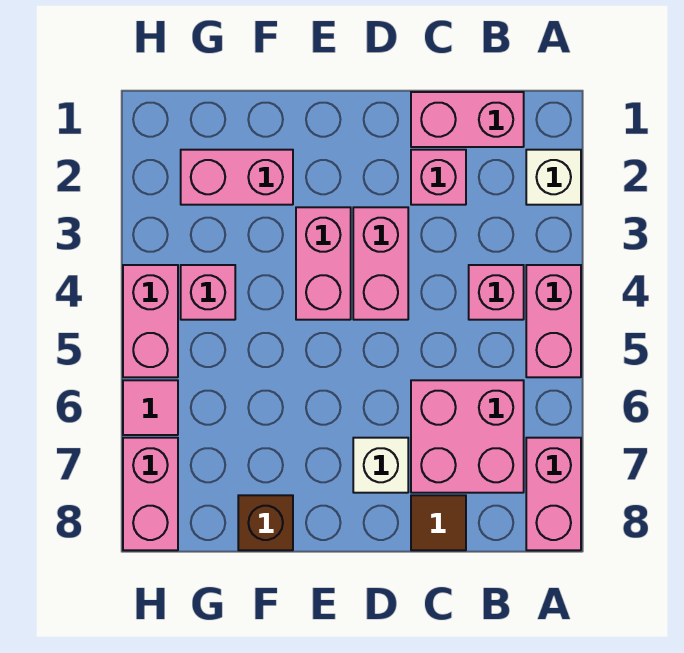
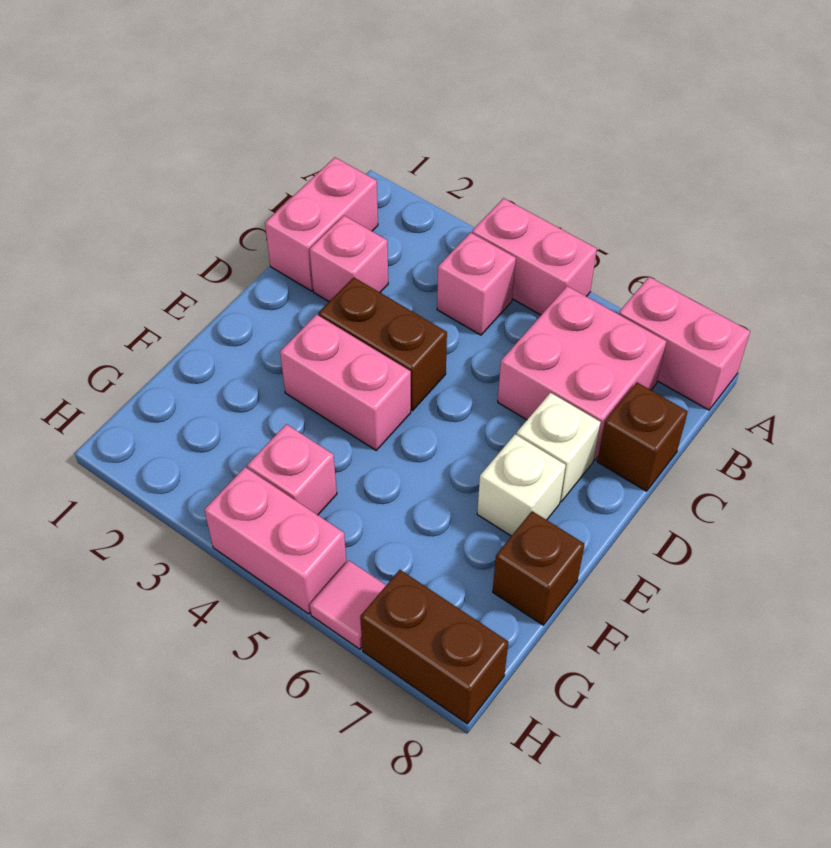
white 1x1 brick [526,150,581,205] -> white 1x1 brick moved to [477,434,566,536]
brown 1x1 tile [411,495,466,550] -> brown 1x1 brick [597,383,688,491]
pink 1x2 brick [353,207,408,320] -> brown 1x2 brick [318,277,447,411]
pink 1x2 brick [181,150,293,205] -> none
pink 1x2 brick [123,438,178,550] -> brown 1x2 brick [360,570,508,724]

